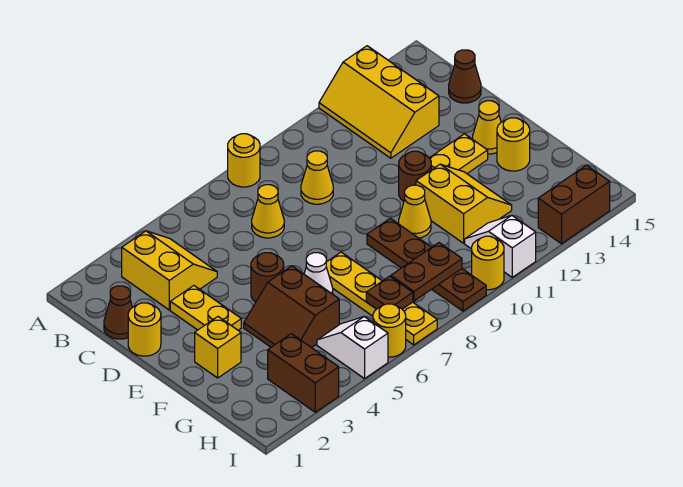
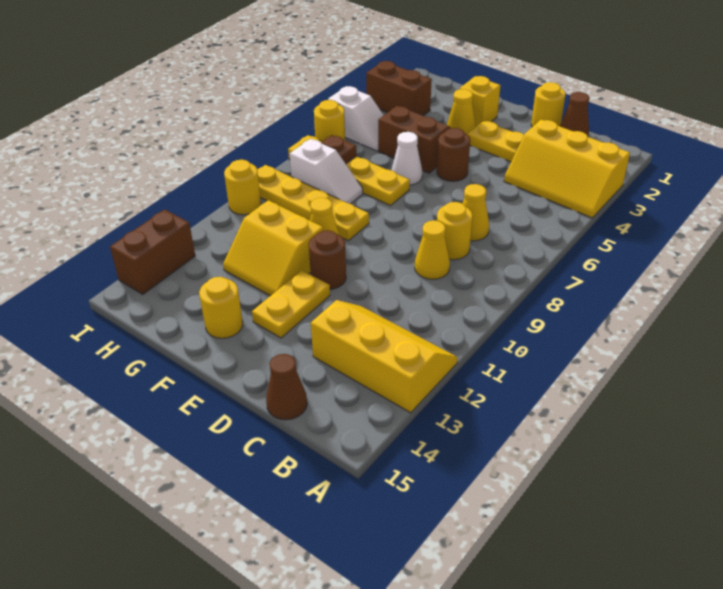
yellow 1x1 round brick [228,134,260,187] -> yellow 1x1 round brick moved to [437,202,473,260]
yellow 2x2 slope [122,231,217,310] -> yellow 2x3 slope [504,120,630,218]
yellow 1x1 cone [473,101,501,154] -> yellow 1x1 cone moved to [447,89,476,134]
brown 1x4 plate [367,218,486,311] -> yellow 1x4 plate [257,165,369,241]
brown 1x2 plate [391,243,462,301] -> none
white 1x2 slope [465,216,536,277] -> white 1x2 slope moved to [290,139,363,204]

